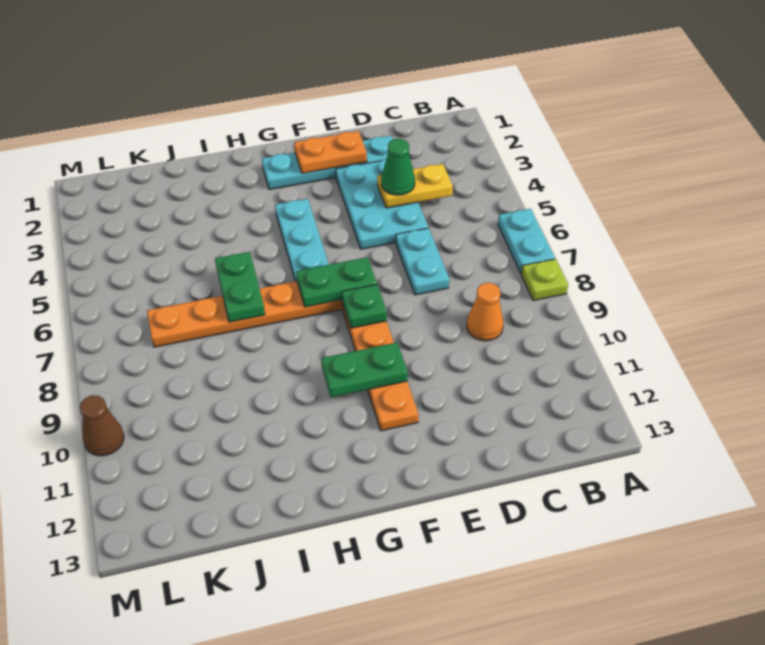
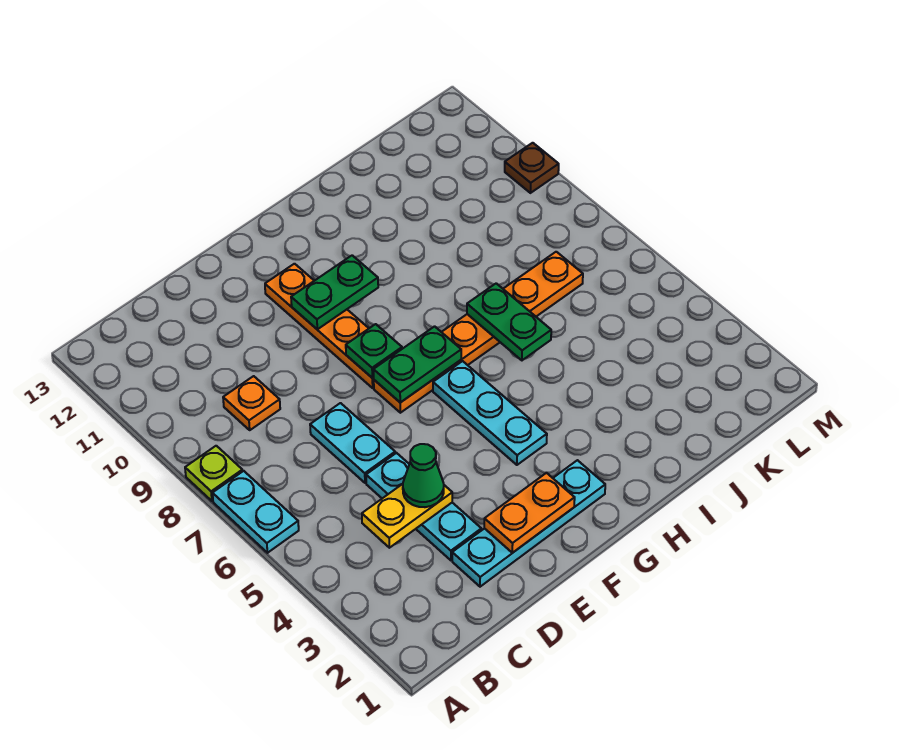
orange 1x1 cone [467,283,504,341] -> orange 1x1 plate [223,376,280,430]
cyan 2x3 plate [336,159,428,249] -> cyan 1x3 plate [366,453,481,560]
brown 1x1 cone [80,396,124,456] -> brown 1x1 plate [505,143,559,193]

